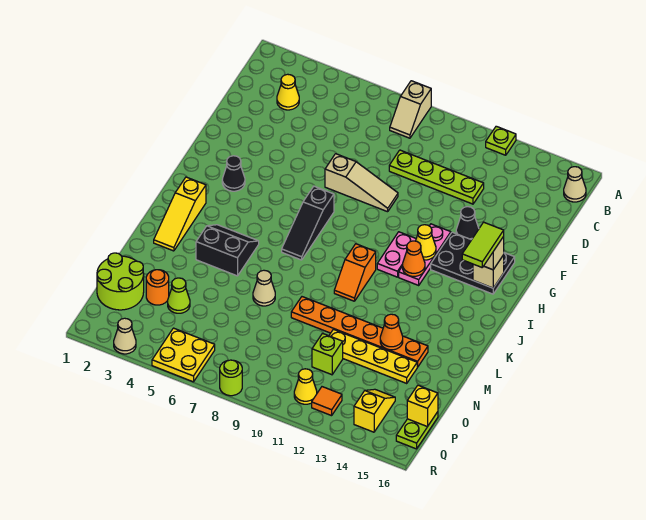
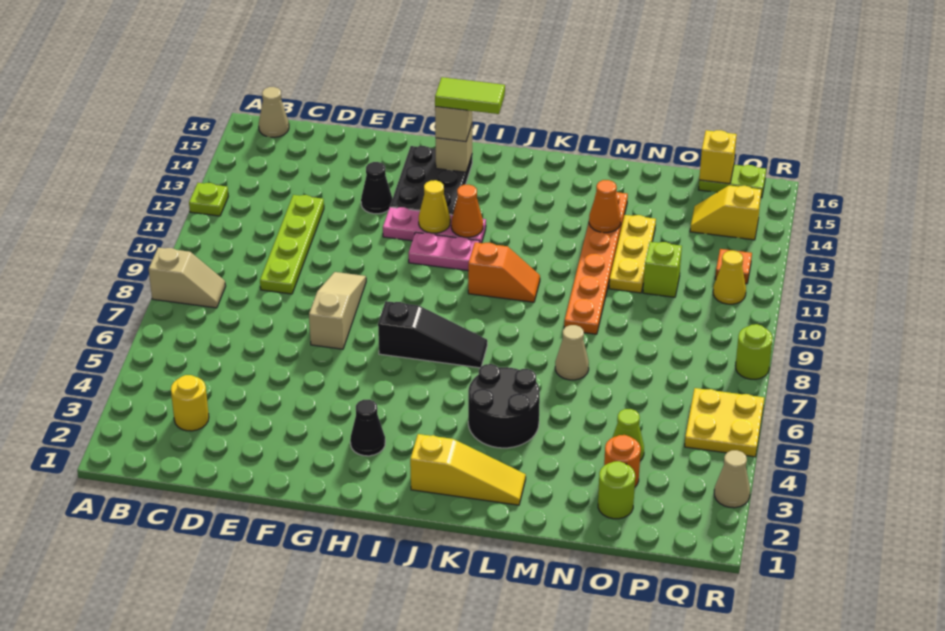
yellow 1x1 cone [277,74,299,110] -> yellow 1x1 round brick [171,375,209,431]
black 2x2 slope [196,225,259,276] -> black 2x2 round brick [468,364,540,448]
yellow 1x4 plate [329,329,417,383] -> yellow 1x3 plate [609,215,656,293]
lime 2x2 round brick [97,253,144,310] -> lime 1x1 round brick [598,461,635,519]

